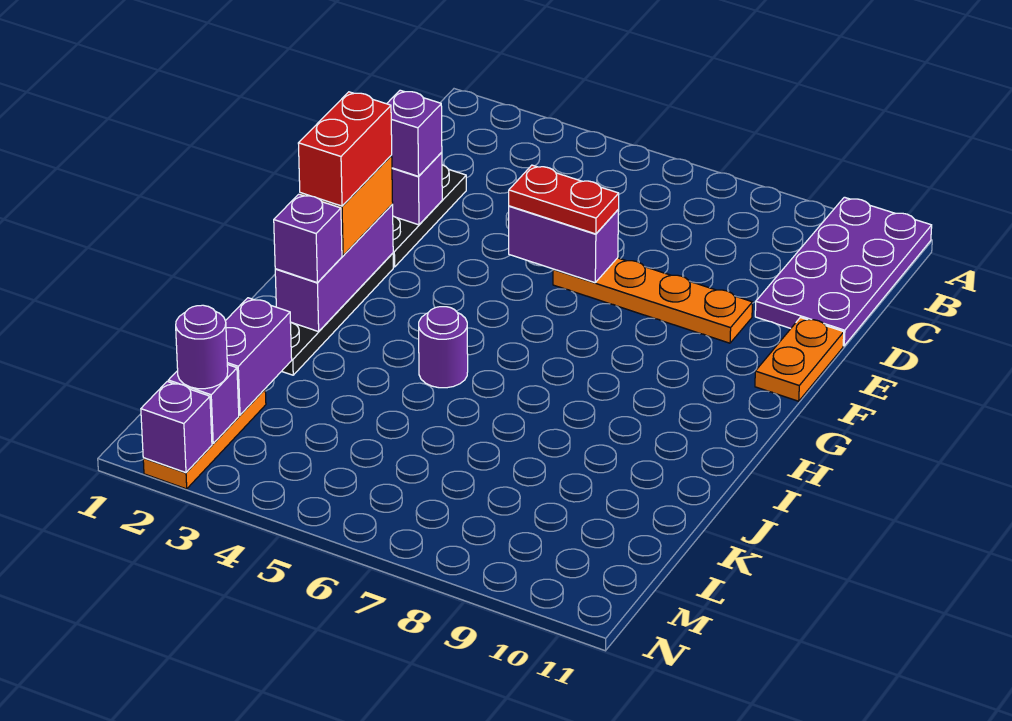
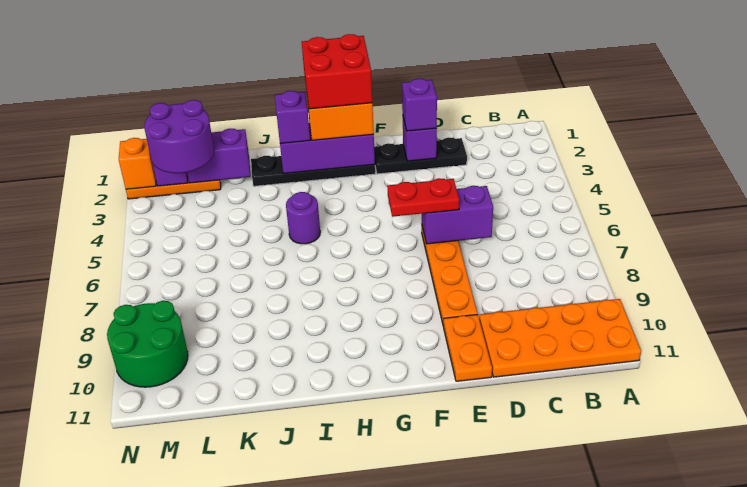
purple 2x4 plate [755,197,932,346] -> orange 2x4 plate [479,299,641,377]
purple 1x2 brick [509,206,619,283] -> purple 1x2 brick turned to [422,186,493,244]
red 1x2 plate [509,165,619,234] -> red 1x2 plate turned to [387,178,459,217]
orange 1x2 plate [755,318,844,401] -> orange 1x2 plate turned to [443,315,492,381]
red 1x2 brick [298,92,392,206] -> red 2x2 brick [302,34,372,109]
purple 1x1 round brick [176,305,228,389] -> purple 2x2 round brick [144,100,214,173]
none -> green 2x2 round brick [107,301,188,387]
purple 1x1 brick [141,382,212,473] -> orange 1x1 brick [119,138,156,189]

